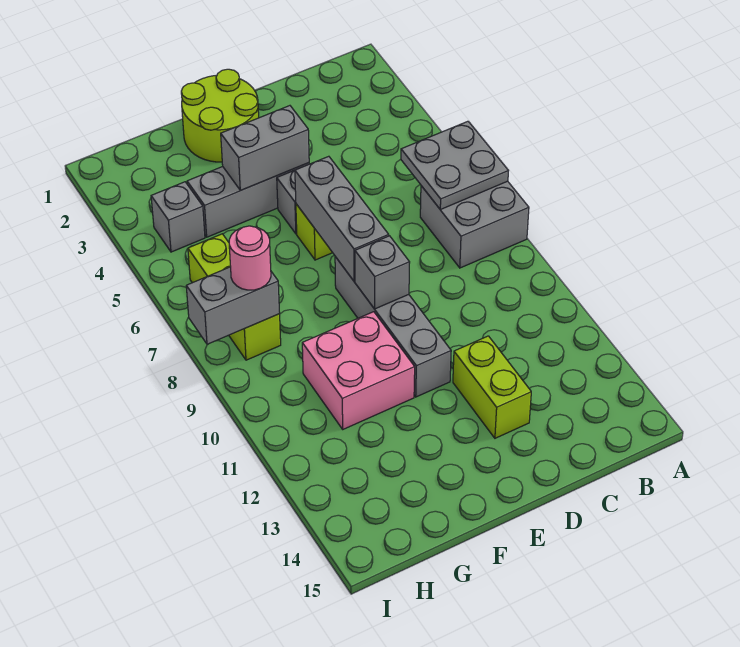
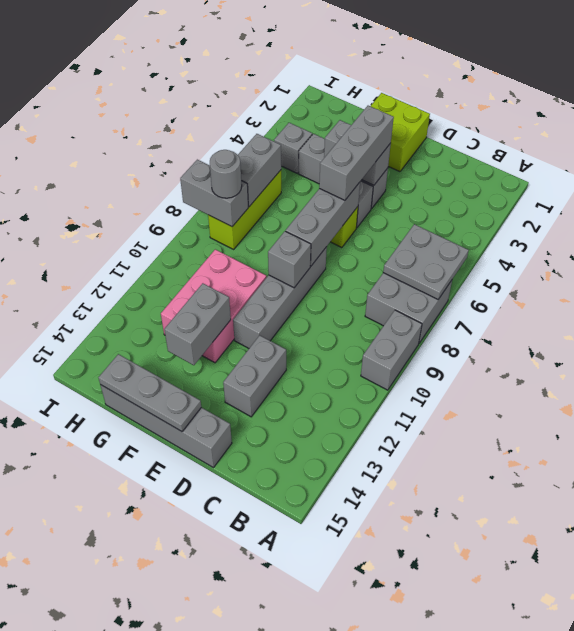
none -> grey 1x2 brick [361,310,422,390]
lime 1x2 brick [453,336,531,438] -> grey 1x2 brick [223,335,286,417]
none -> grey 1x4 brick [101,385,232,468]
lime 2x2 round brick [181,69,259,162] -> lime 2x2 brick [371,93,430,172]
none -> grey 1x3 brick [319,106,394,200]
none -> grey 1x3 plate [98,354,201,431]
pink 2x2 brick [302,312,415,429] -> pink 2x3 brick [161,249,267,363]
none -> grey 1x2 brick [164,283,231,365]
none -> grey 1x2 brick [238,134,281,207]
pink 1x1 round brick [229,226,271,290] -> grey 1x1 round brick [210,150,242,198]

